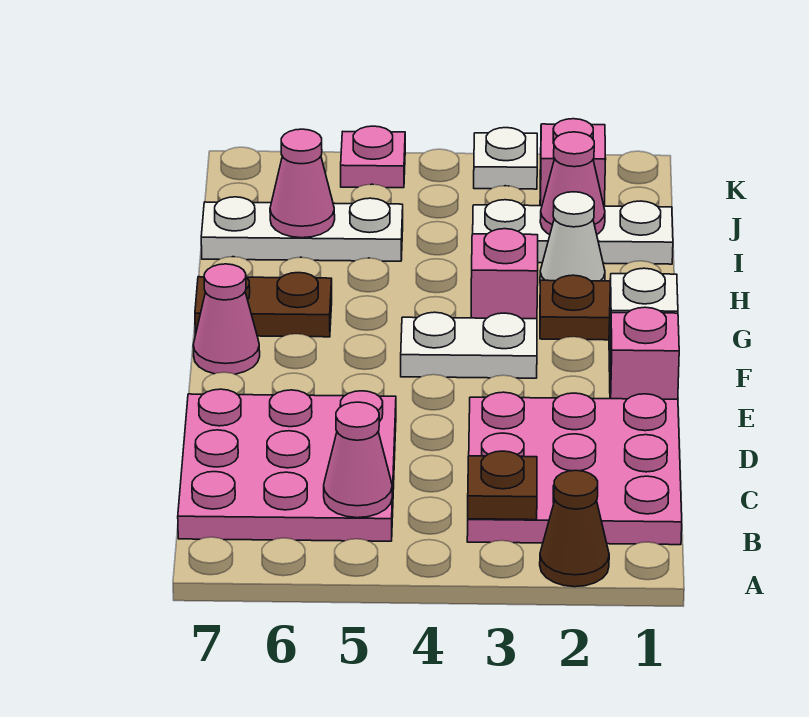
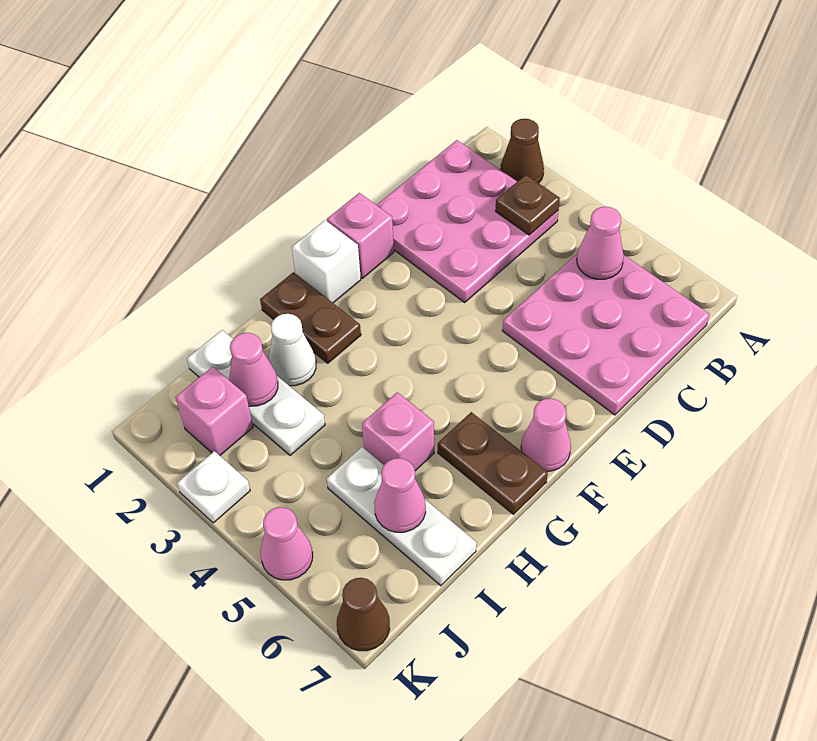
white 1x2 plate [401,312,537,378] -> none
pink 1x1 brick [471,229,538,319] -> pink 1x1 brick moved to [362,392,434,471]
pink 1x1 plate [341,126,405,188] -> pink 1x1 cone [261,507,313,580]
none -> brown 1x1 cone [337,578,390,651]

